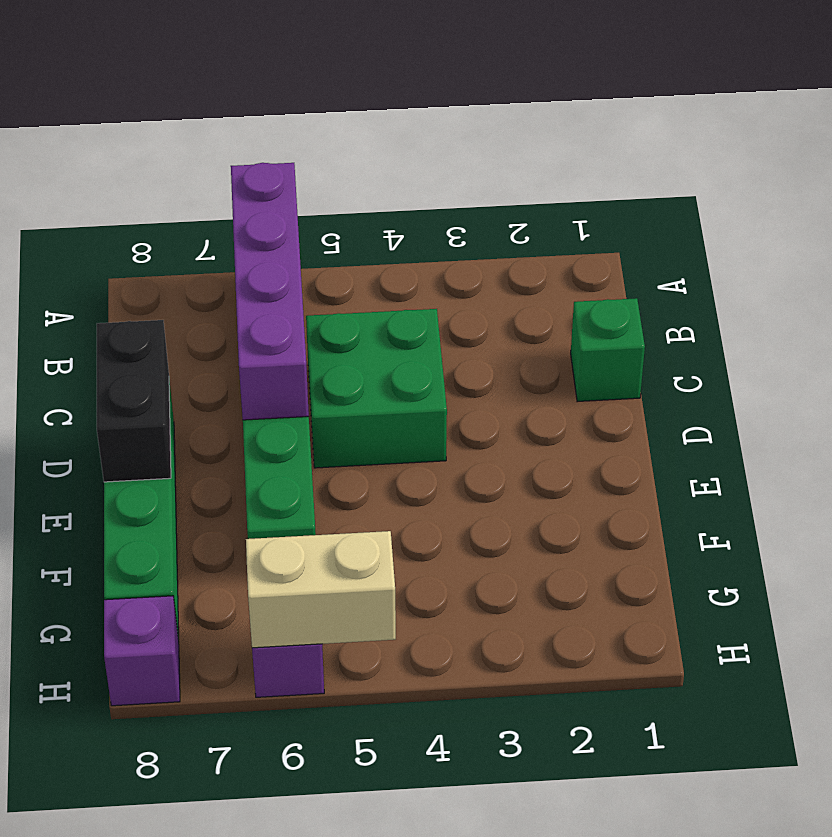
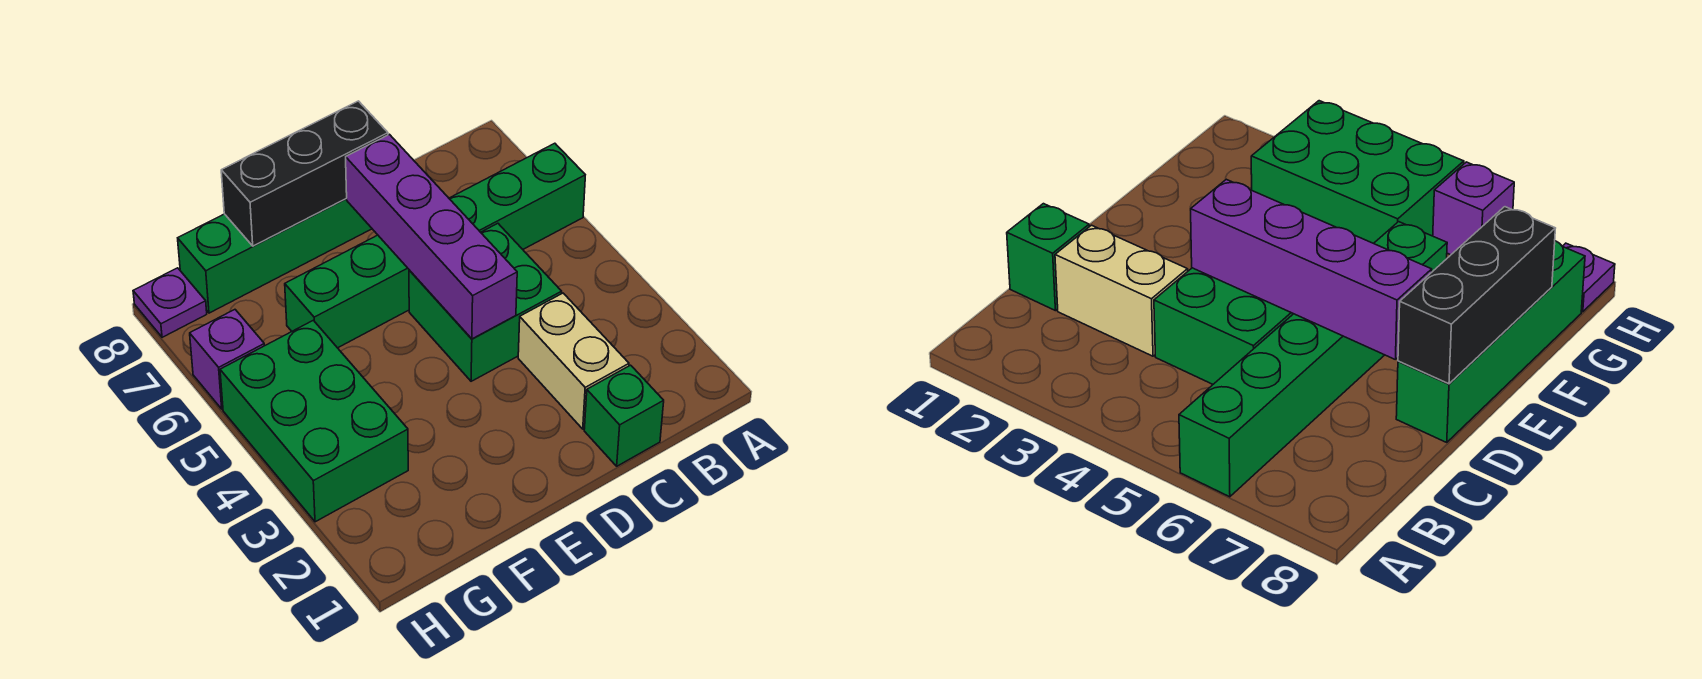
purple 1x4 brick [231,163,309,420] -> purple 1x4 brick turned to [346,134,517,339]
black 1x2 brick [97,320,171,482] -> black 1x3 brick [221,101,388,246]
none -> green 2x3 brick [220,320,408,522]
tan 1x2 brick [246,531,396,648] -> tan 1x2 brick moved to [518,293,629,429]
purple 1x1 brick [104,596,180,706] -> purple 1x1 plate [133,268,207,337]

